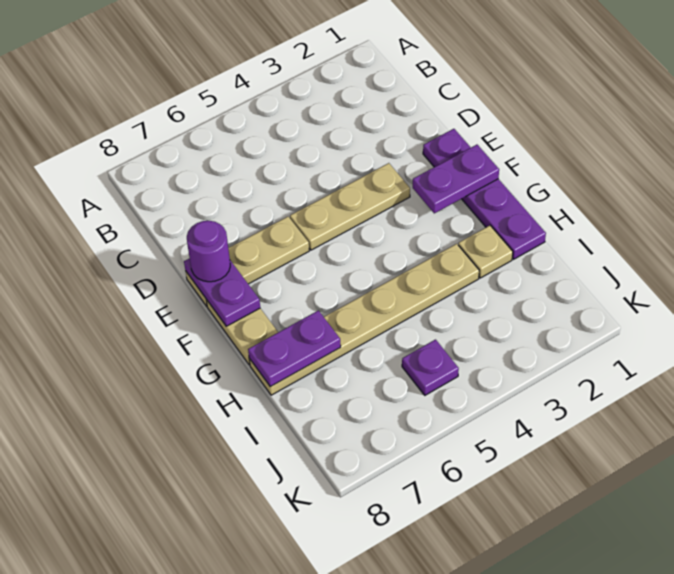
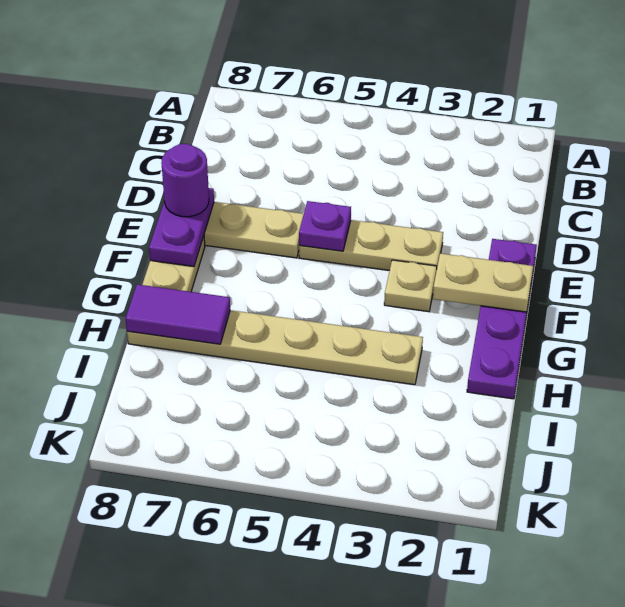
purple 1x2 plate [413,145,499,213] -> tan 1x2 plate [433,253,533,312]
tan 1x1 plate [458,226,513,278] -> tan 1x1 plate moved to [384,260,437,312]
purple 1x2 plate [248,311,341,387] -> purple 1x2 tile [126,284,230,344]
purple 1x1 plate [402,340,459,395] -> purple 1x1 plate moved to [299,201,351,251]

